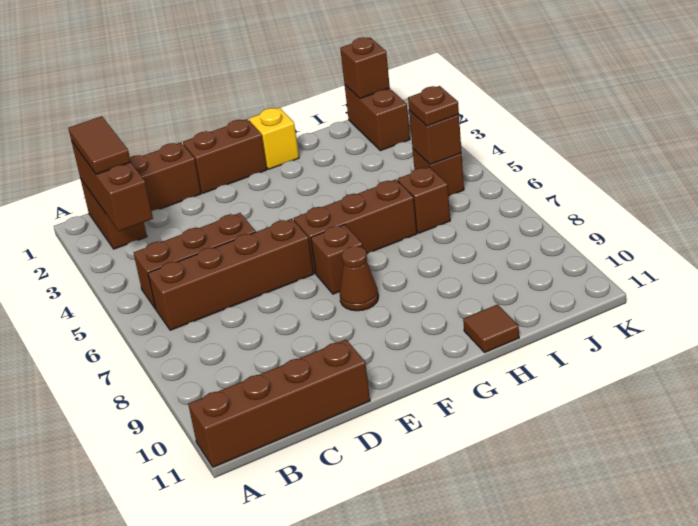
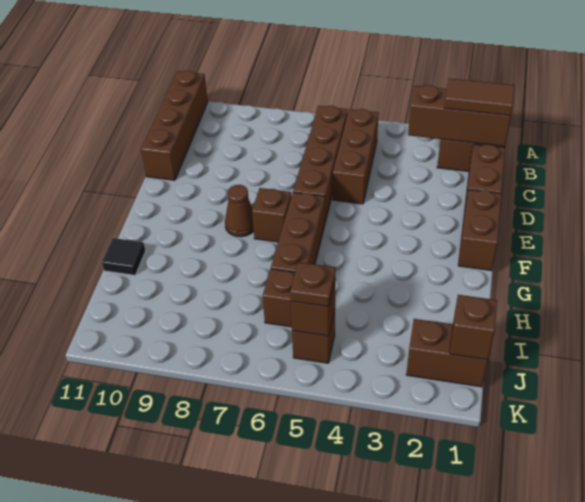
yellow 1x1 brick [249,108,299,169] -> none
brown 1x1 tile [463,305,519,352] -> black 1x1 tile [102,238,145,275]

